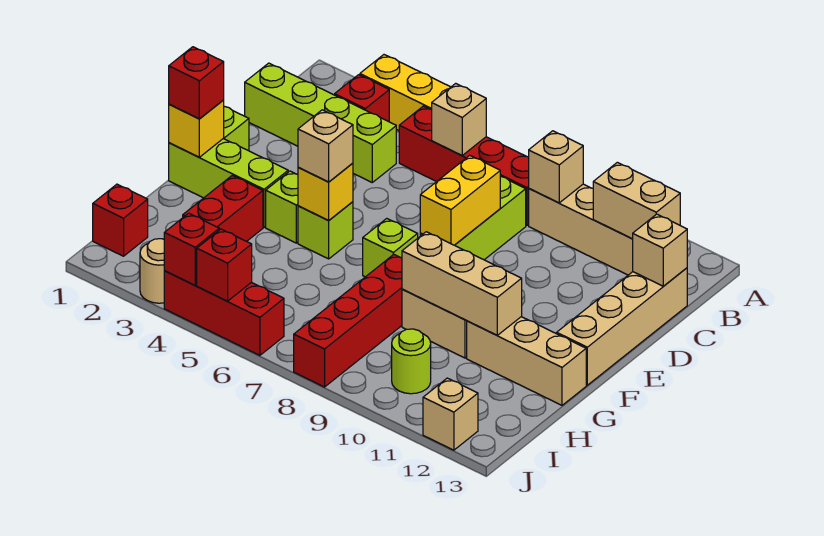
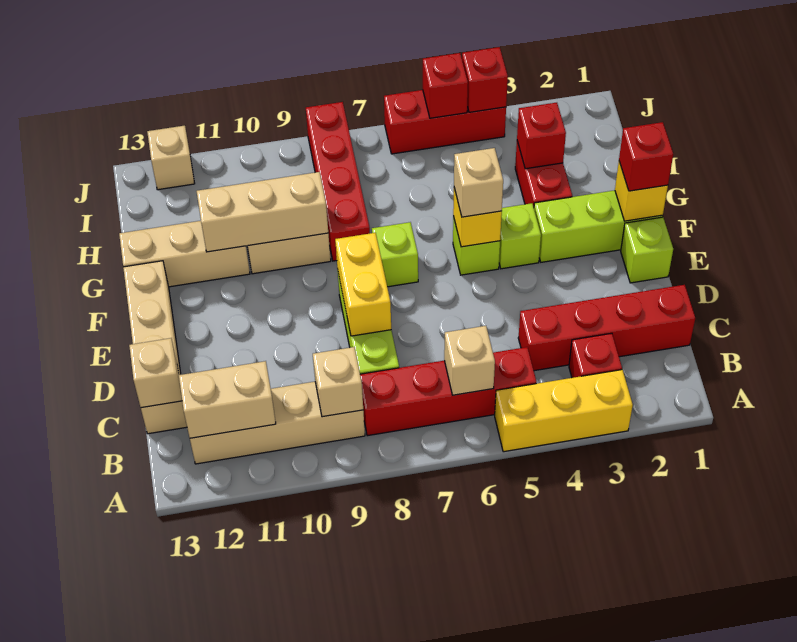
lime 1x4 brick [245,63,396,182] -> red 1x4 brick [518,285,695,371]
red 1x1 brick [93,184,148,256] -> red 1x1 brick moved to [517,103,566,169]
lime 1x1 round brick [392,329,431,394] -> none
tan 1x1 round brick [140,239,164,303] -> none

